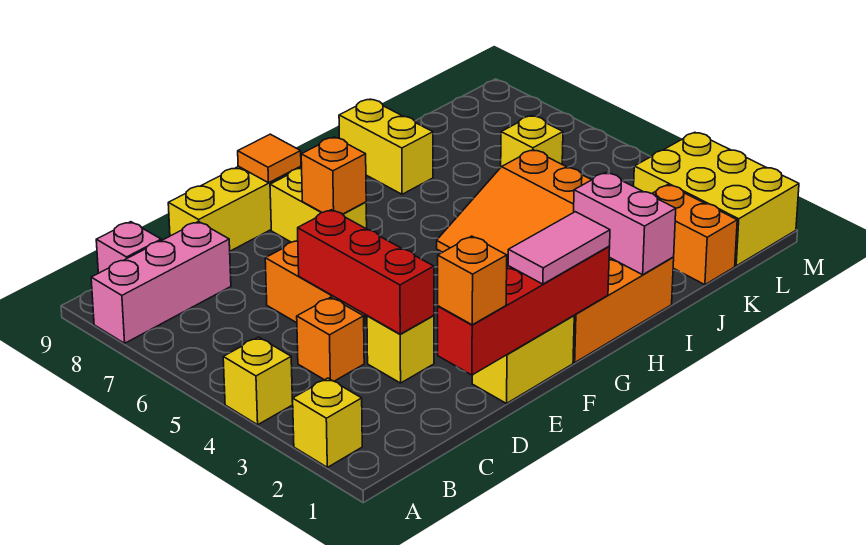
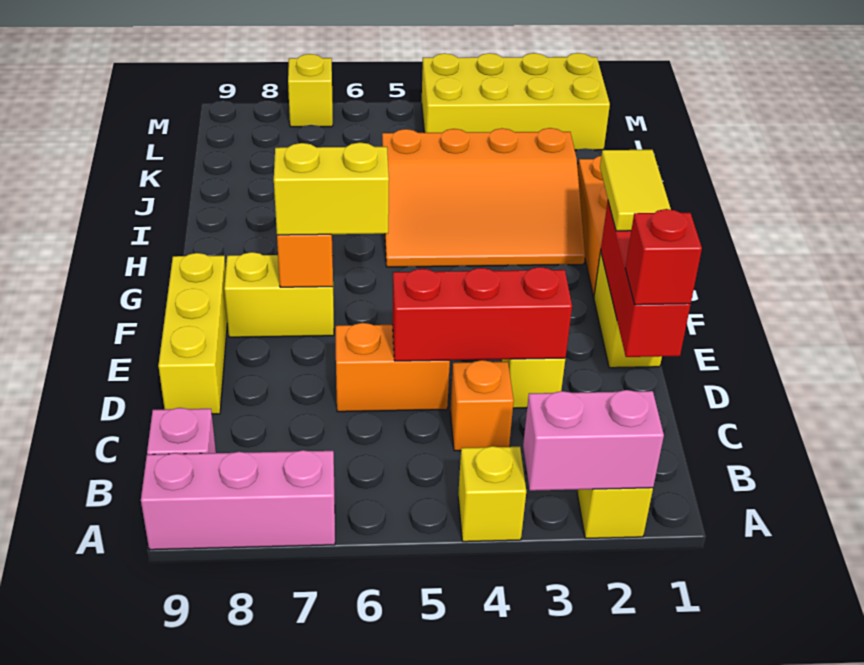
pink 1x3 brick [91,221,231,343] -> pink 1x3 brick turned to [141,450,335,550]
red 1x4 brick [438,247,610,375] -> red 1x3 brick [601,202,690,357]
orange 1x1 brick [438,236,507,325] -> red 1x1 brick [625,209,702,305]
pink 1x2 tile [508,212,610,284] -> yellow 1x2 tile [600,150,671,231]
orange 1x1 tile [238,134,301,183] -> none
pink 1x2 brick [574,172,676,275] -> pink 1x2 brick moved to [523,390,664,491]
yellow 1x2 brick [339,99,433,194] -> yellow 1x2 brick moved to [274,143,389,235]
orange 1x2 brick [652,185,737,285] -> none
yellow 1x1 brick [501,116,563,167] -> yellow 1x1 brick moved to [288,54,333,127]
yellow 2x3 brick [634,132,799,266] -> yellow 2x4 brick [422,53,610,150]

